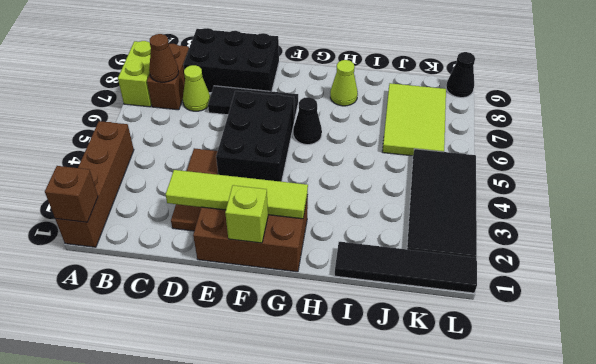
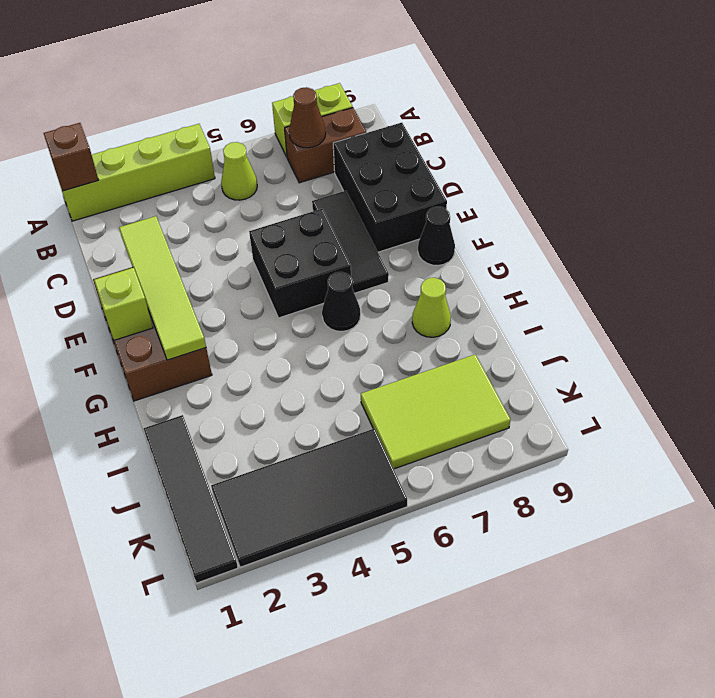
brown 1x4 brick [55,121,134,247] -> lime 1x4 brick [57,124,215,221]
lime 1x1 cone [183,65,210,111] -> lime 1x1 cone moved to [221,142,257,200]
brown 1x3 tile [171,148,218,231] -> none
black 2x3 brick [216,91,294,182] -> black 2x2 brick [249,209,351,318]
black 1x1 cone [446,52,475,98] -> black 1x1 cone moved to [418,207,455,266]

